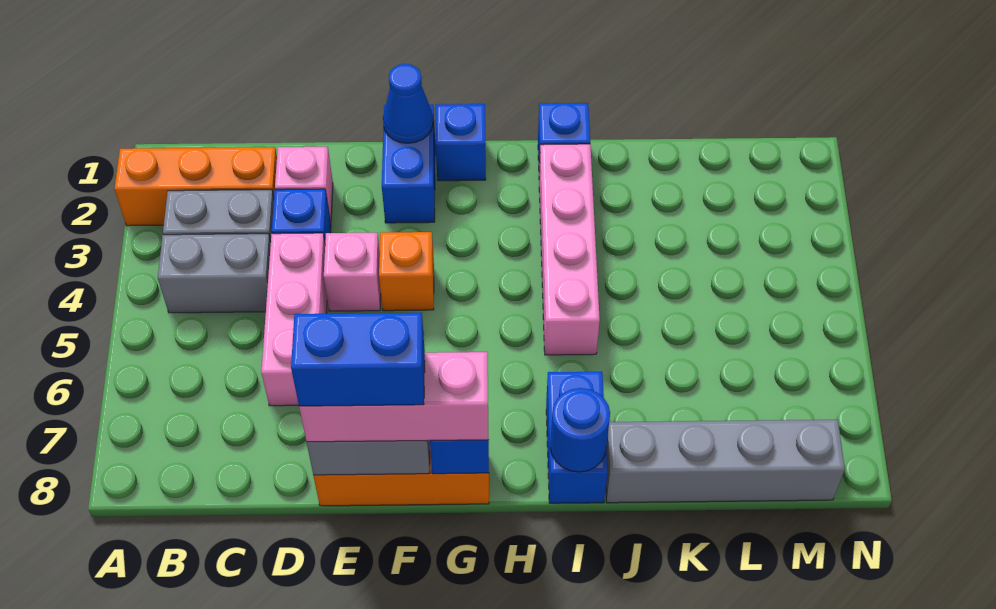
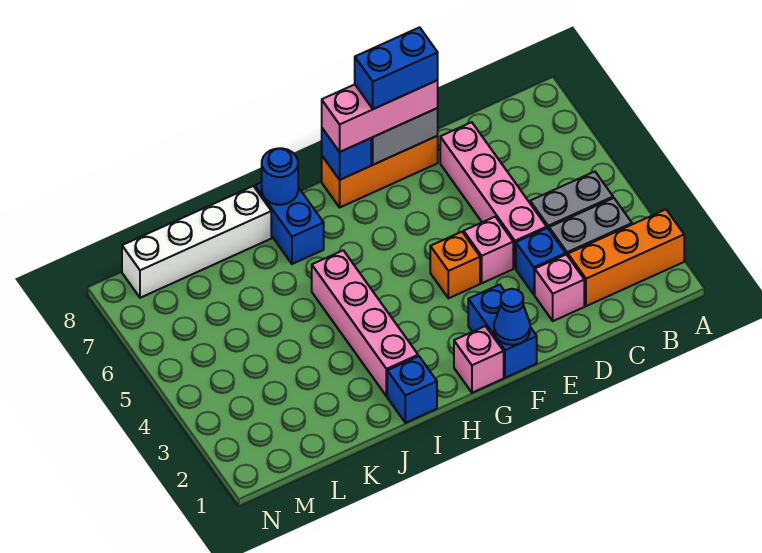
pink 1x3 brick [261,233,327,406] -> pink 1x4 brick [440,122,547,268]
blue 1x1 brick [435,104,486,181] -> pink 1x1 brick [454,326,504,393]
grey 1x4 brick [606,420,845,503] -> white 1x4 brick [122,186,271,298]

